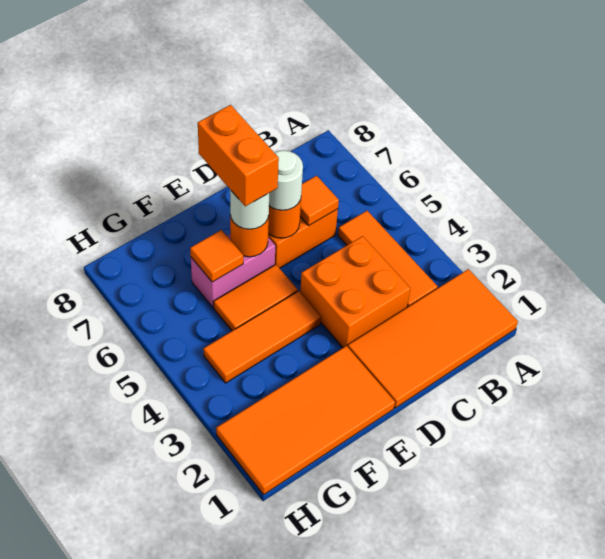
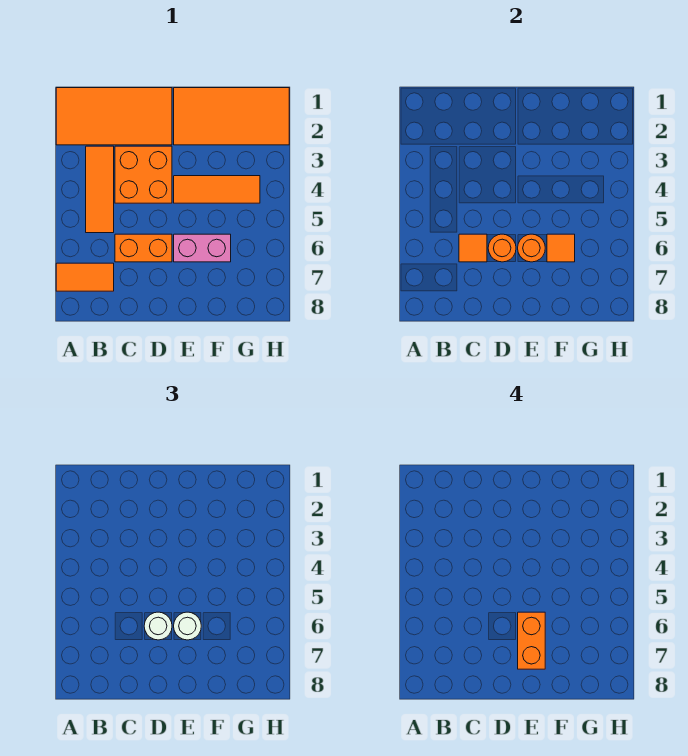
orange 1x2 tile [214,265,298,331] -> orange 1x2 tile moved to [56,263,114,291]

